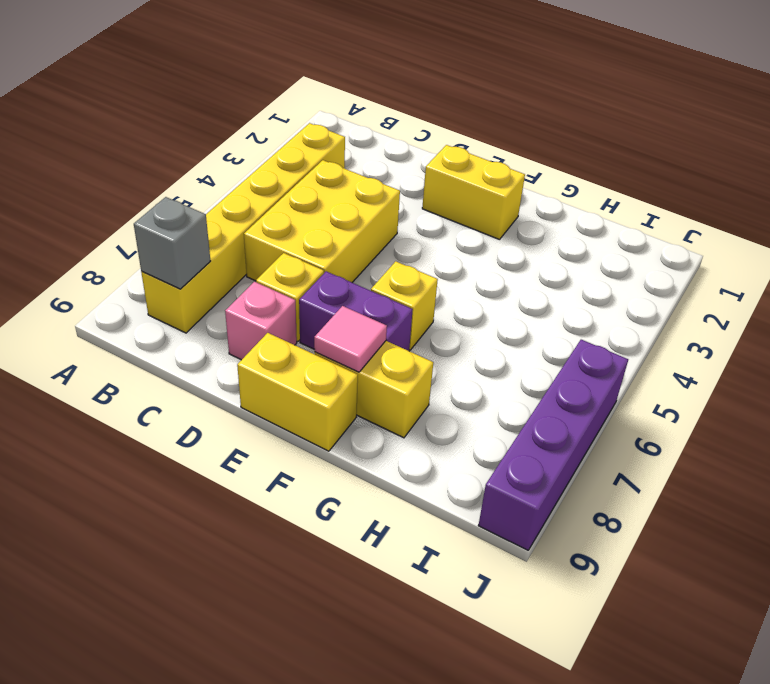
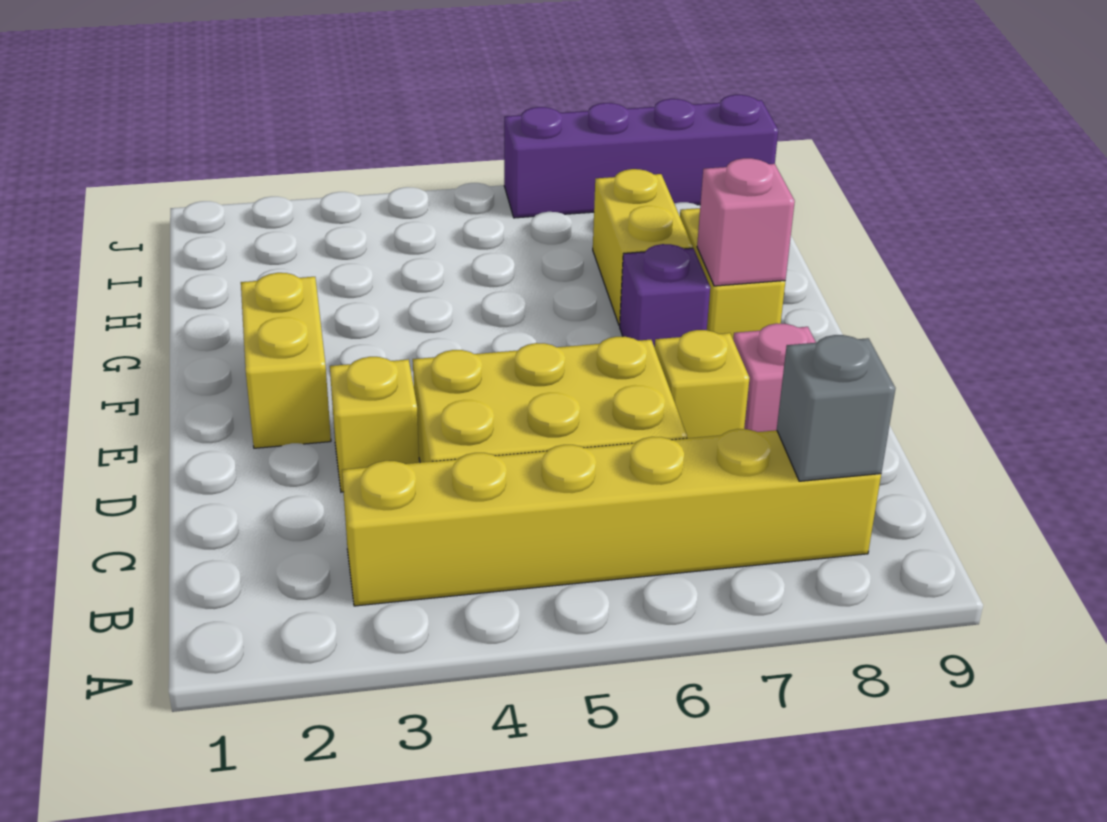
purple 1x2 brick [299,271,413,351] -> purple 1x1 brick [620,244,710,347]
yellow 1x2 brick [237,333,358,451] -> yellow 1x2 brick moved to [593,169,693,326]
yellow 1x1 brick [371,261,438,350] -> yellow 1x1 brick moved to [330,357,419,492]
pink 1x1 tile [314,306,387,372] -> pink 1x1 brick [697,158,795,286]

